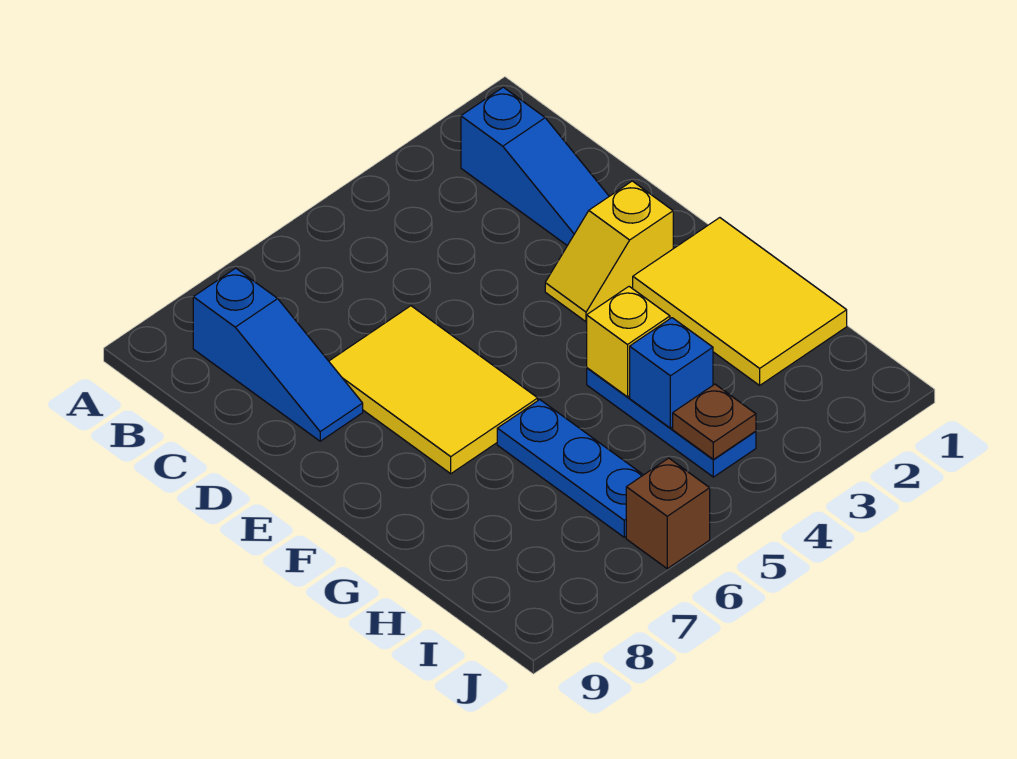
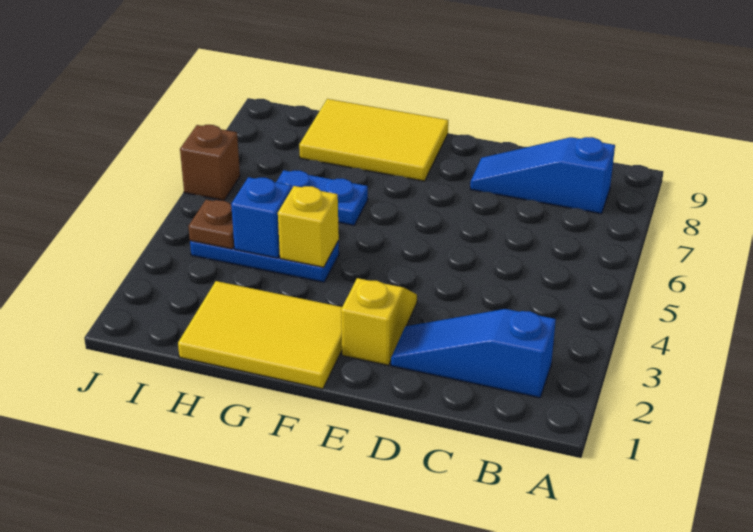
yellow 2x3 tile [329,306,538,474] -> yellow 2x3 tile moved to [299,99,448,181]
blue 1x3 plate [497,400,643,537] -> blue 1x2 plate [276,170,368,225]

